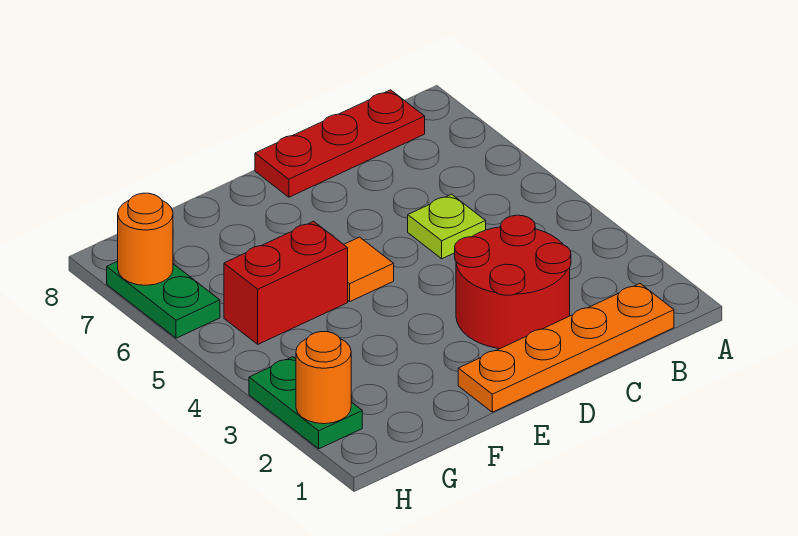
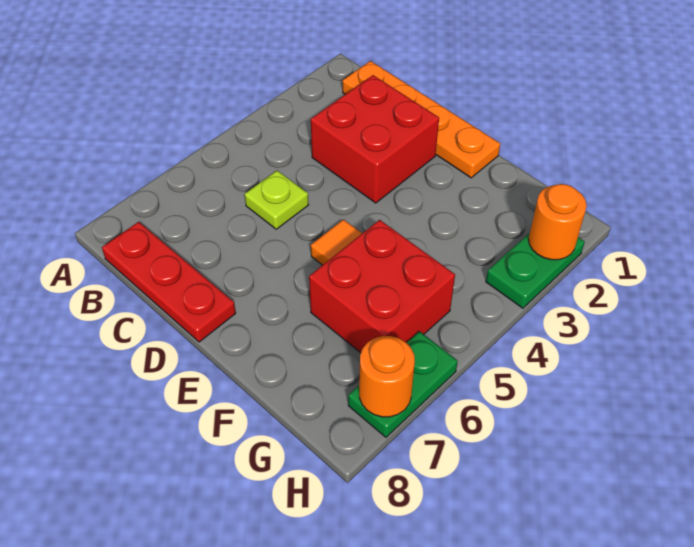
red 2x2 round brick [455,215,571,349] -> red 2x2 brick [311,75,439,203]
red 1x2 brick [224,221,348,344] -> red 2x2 brick [309,220,455,353]

